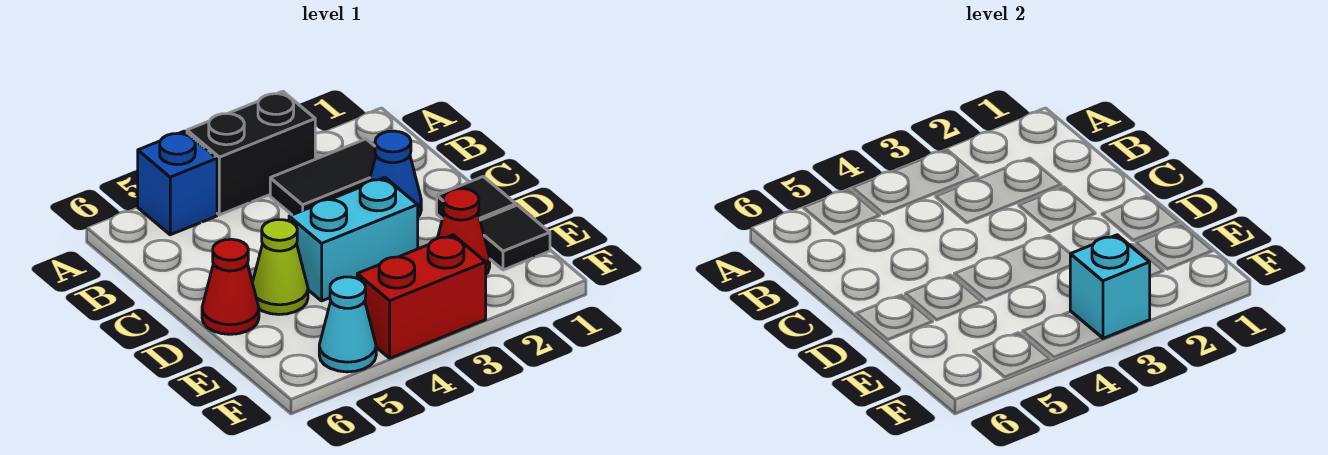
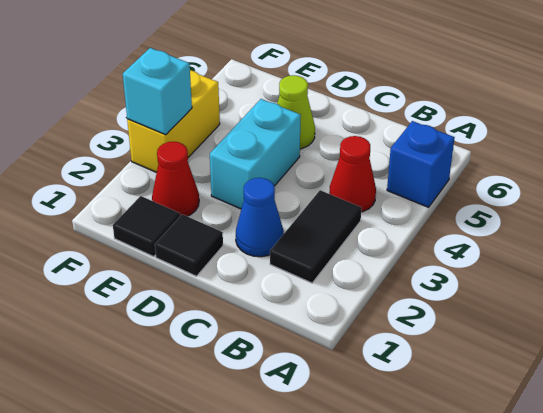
black 1x2 brick [187,91,315,215] -> none
red 1x1 cone [202,239,259,334] -> red 1x1 cone moved to [329,136,376,212]
red 1x2 brick [357,235,486,358] -> yellow 1x2 brick [127,70,220,172]
cyan 1x1 cone [319,277,376,372] -> none

